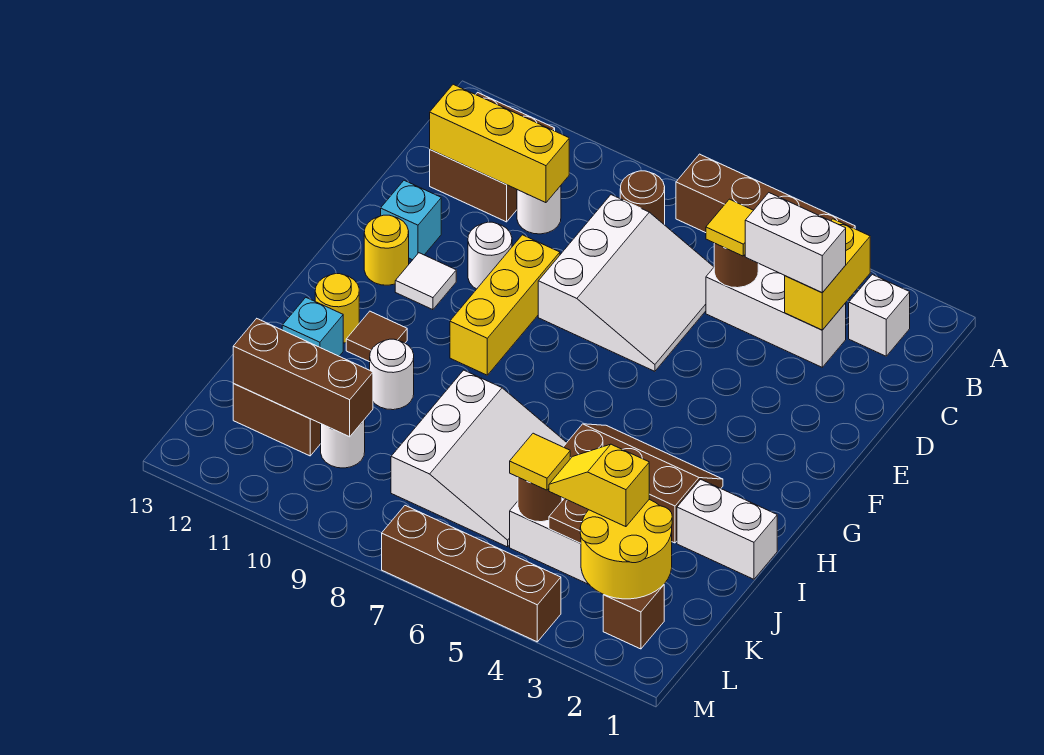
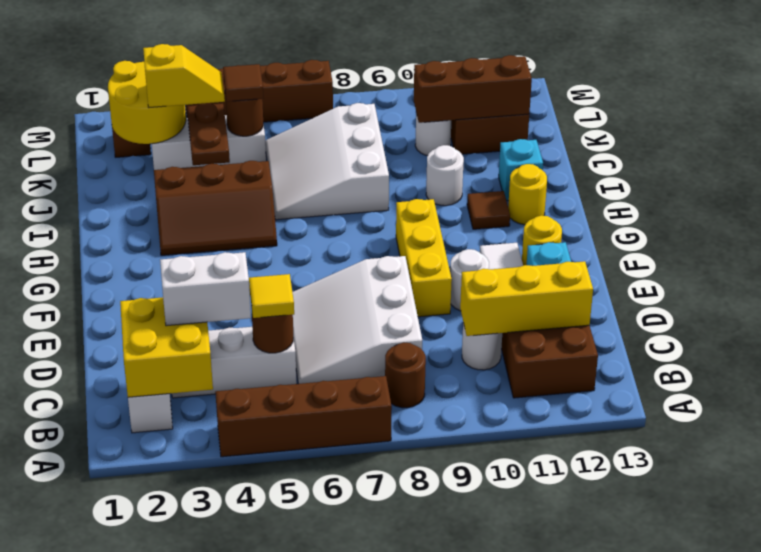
yellow 1x2 brick [785,219,870,330] -> yellow 2x2 brick [120,297,213,397]
white 1x2 brick [677,479,777,579] -> none
yellow 1x1 tile [510,433,570,490] -> brown 1x1 tile [223,64,263,101]

